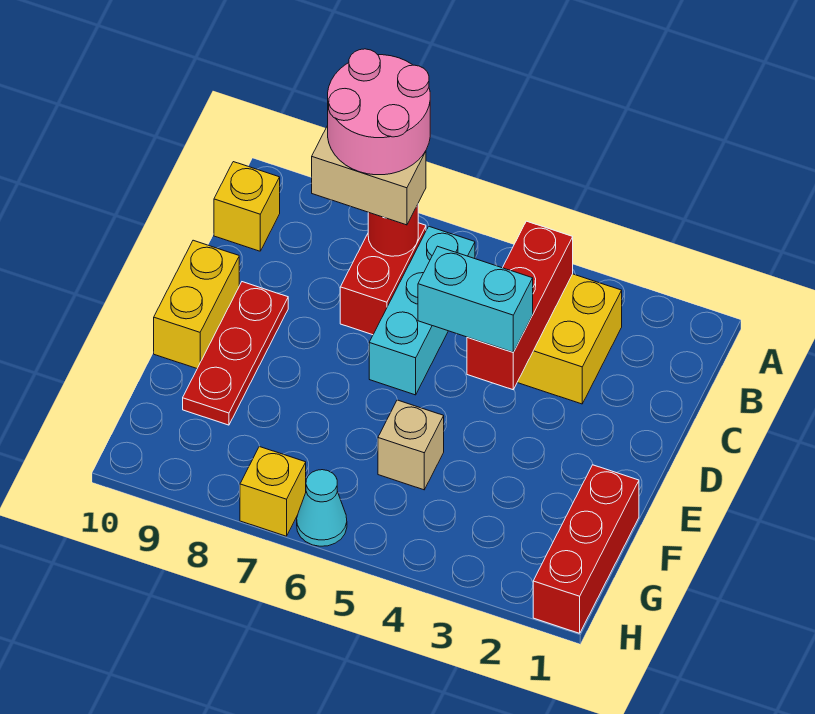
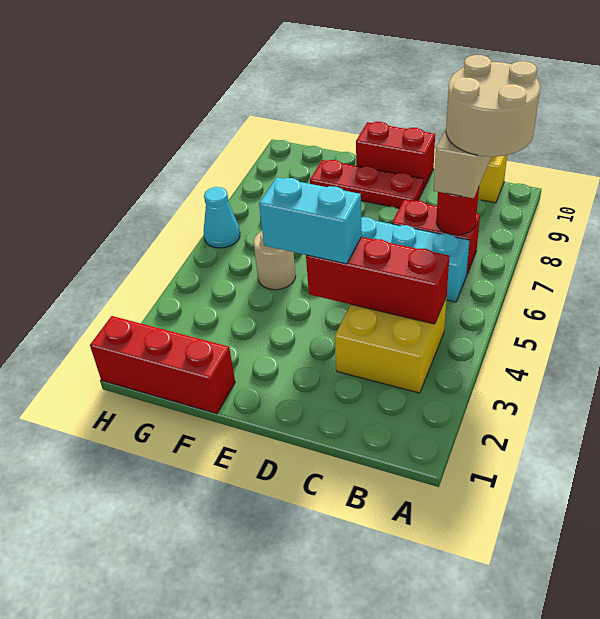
pink 2x2 round brick [328,49,430,175] -> tan 2x2 round brick [446,55,540,157]
cyan 1x2 brick [418,246,533,352] -> cyan 1x2 brick turned to [259,177,362,264]
yellow 1x2 brick [154,240,239,368] -> red 1x2 brick [356,122,435,189]
tan 1x1 brick [378,400,444,490] -> tan 1x1 round brick [254,231,296,290]
yellow 1x1 brick [240,447,306,536] -> none

